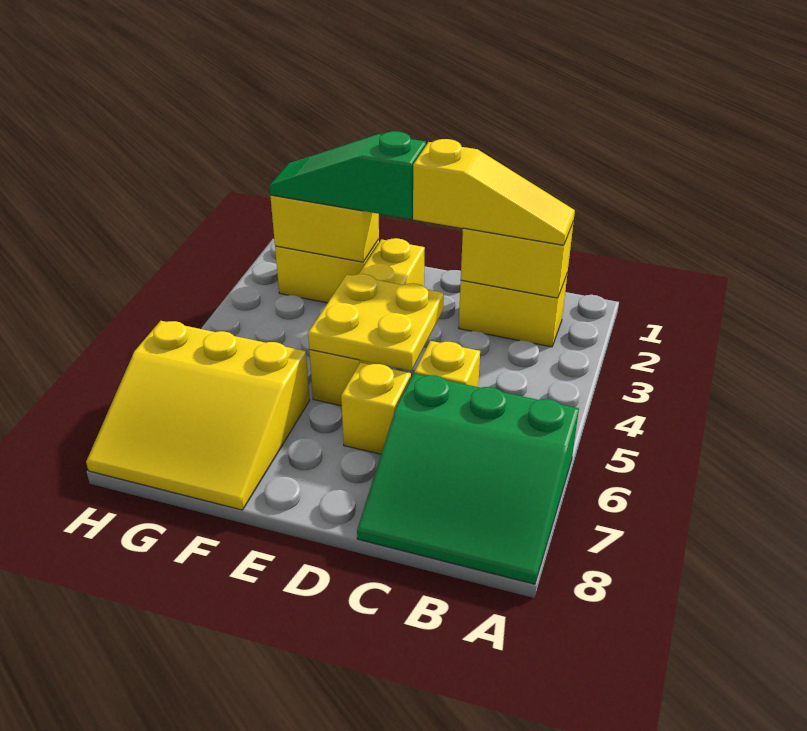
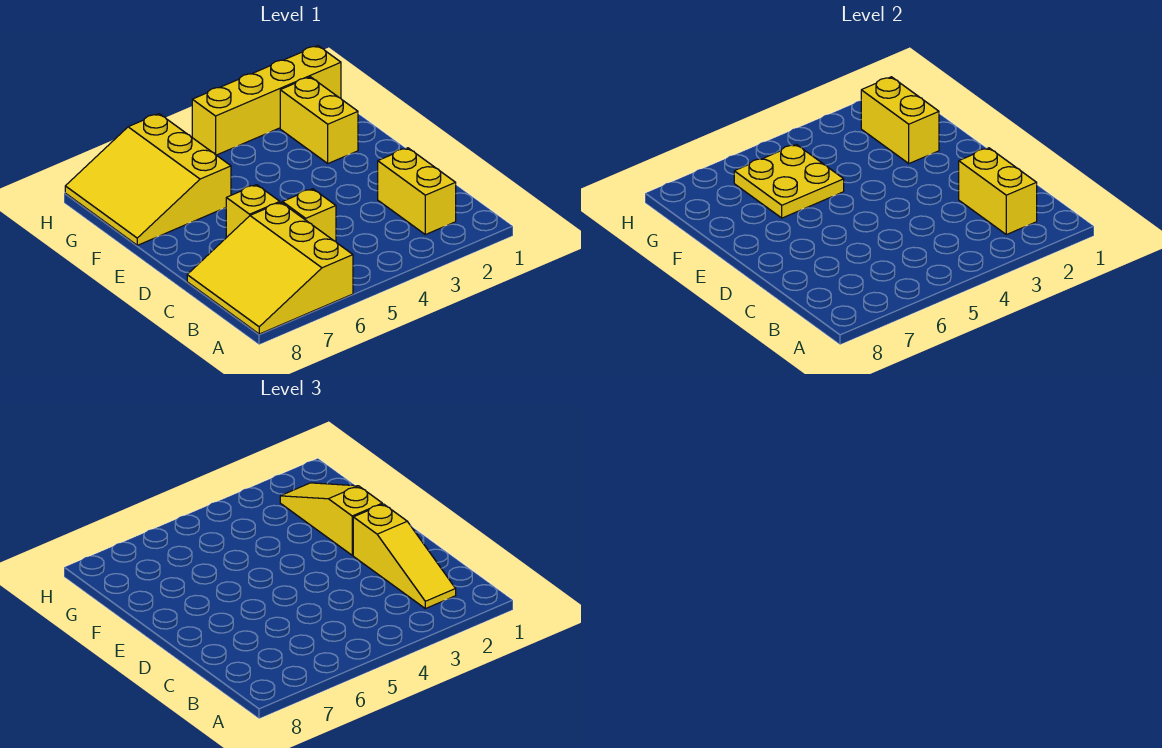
green 3x3 slope [357,374,579,584] -> yellow 3x3 slope [187,202,353,334]
yellow 2x2 plate [308,274,444,371] -> yellow 2x2 plate moved to [734,144,844,218]
yellow 1x4 brick [309,238,425,406] -> yellow 1x4 brick moved to [192,46,341,155]
green 1x3 slope [269,131,426,219] -> yellow 1x3 slope [280,483,382,555]

